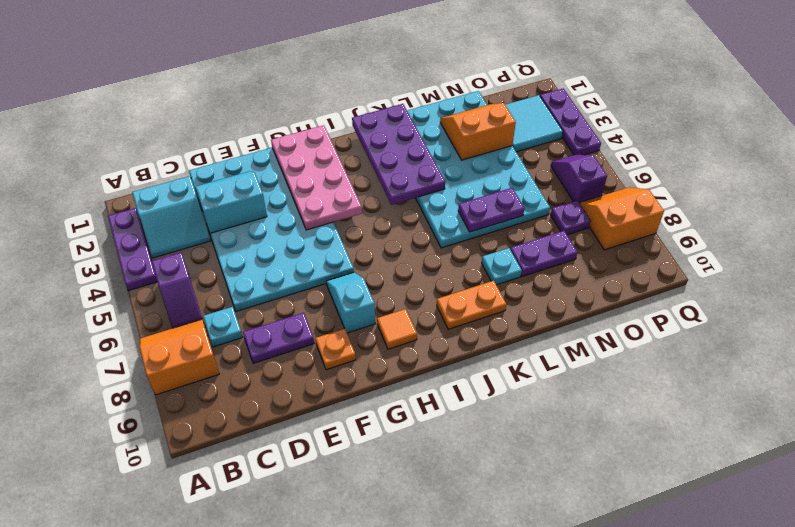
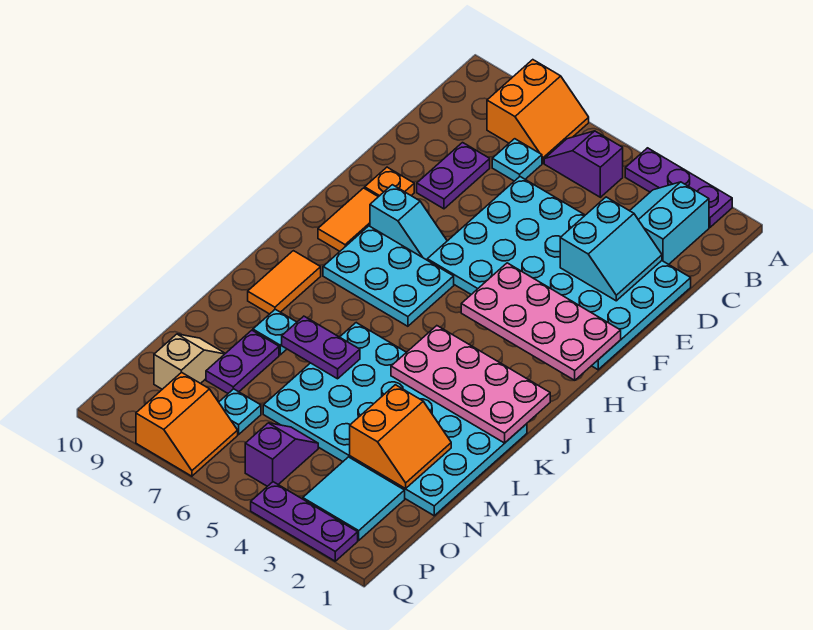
none -> cyan 2x3 plate [323,226,454,326]
orange 1x1 tile [377,309,417,349] -> orange 1x2 tile [318,188,378,251]
purple 2x4 plate [352,104,445,205] -> pink 2x4 plate [391,326,550,443]
orange 1x2 plate [437,281,506,329] -> orange 1x2 tile [248,251,321,314]
purple 1x2 plate [458,188,524,232] -> purple 1x2 plate turned to [282,316,360,379]
none -> tan 1x2 slope [154,334,225,389]
purple 1x1 plate [551,200,591,235] -> cyan 1x1 plate [219,389,261,434]
purple 1x2 slope [551,155,607,203] -> purple 1x2 slope turned to [245,423,318,486]

